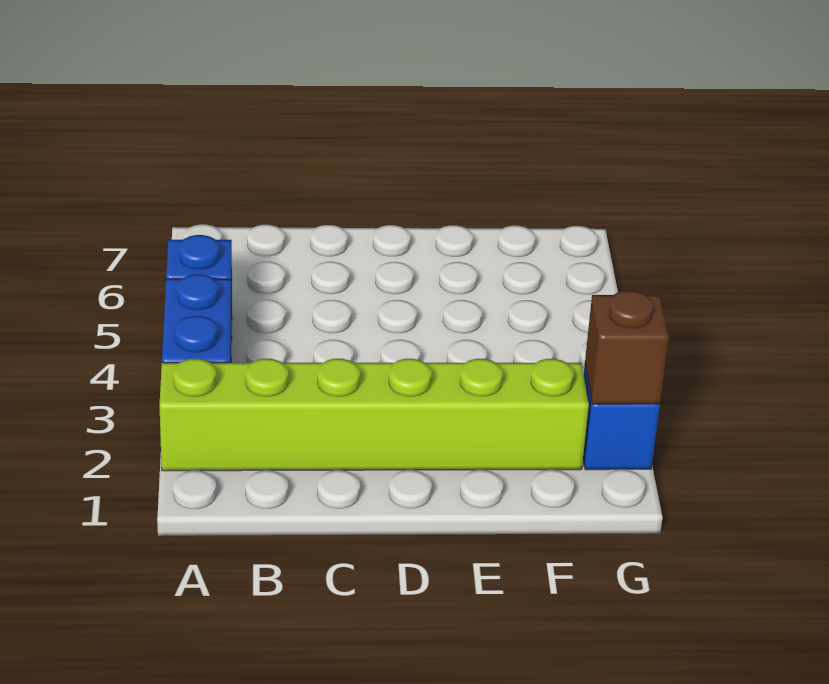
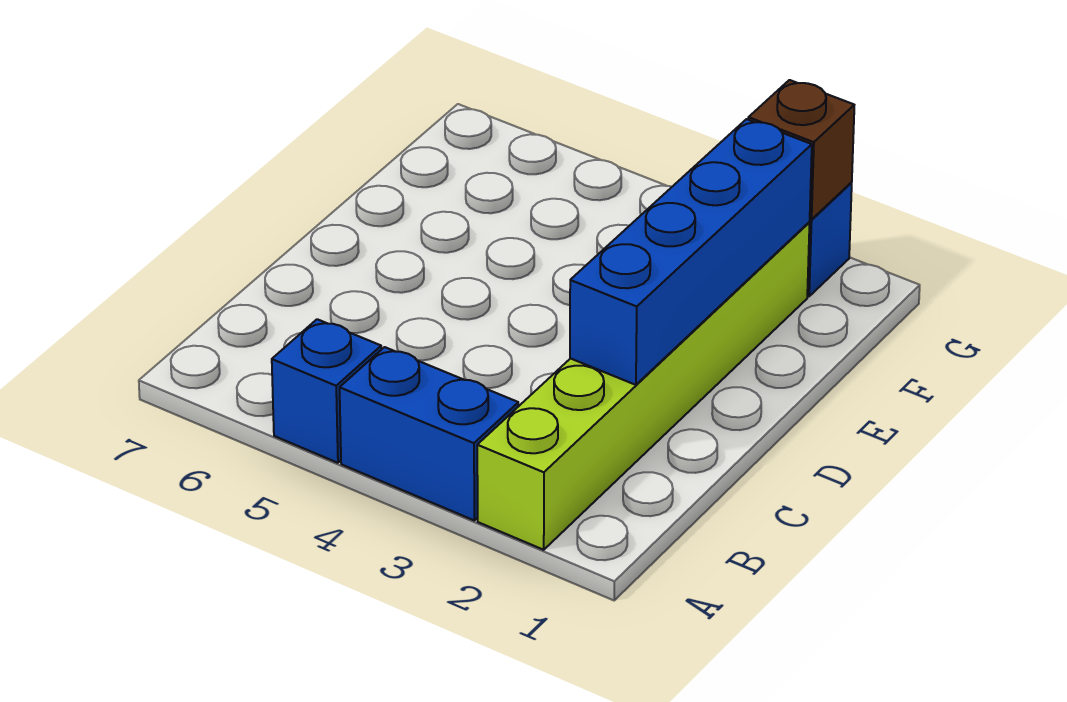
none -> blue 1x4 brick [570,119,812,385]

